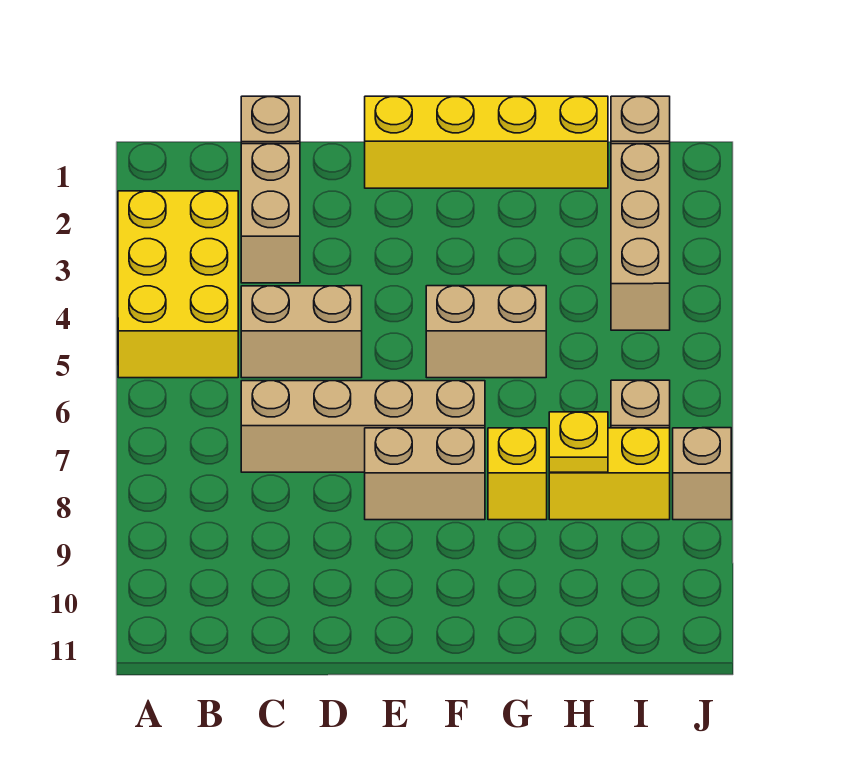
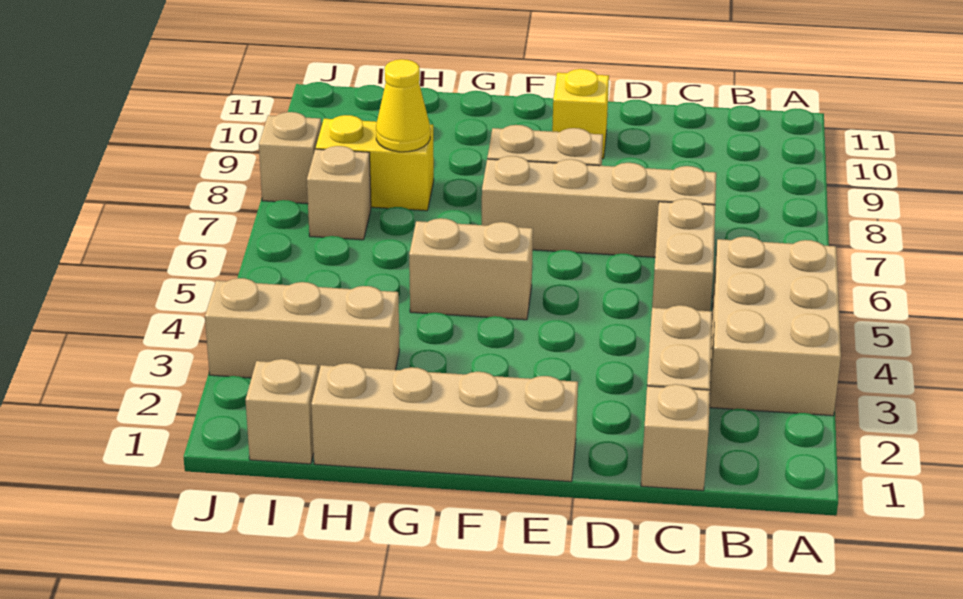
yellow 2x3 brick [118,191,238,378] -> tan 2x3 brick [709,236,841,416]
tan 1x2 brick [241,286,362,378] -> tan 1x2 brick turned to [652,199,715,311]
yellow 1x4 brick [365,96,608,188] -> tan 1x4 brick [311,363,578,482]
yellow 1x1 brick [488,428,547,520] -> yellow 1x1 brick moved to [552,69,609,159]
yellow 1x1 plate [549,412,608,472] -> yellow 1x1 cone [376,59,430,152]
tan 1x3 brick [611,144,670,330] -> tan 1x3 brick turned to [205,278,399,378]

